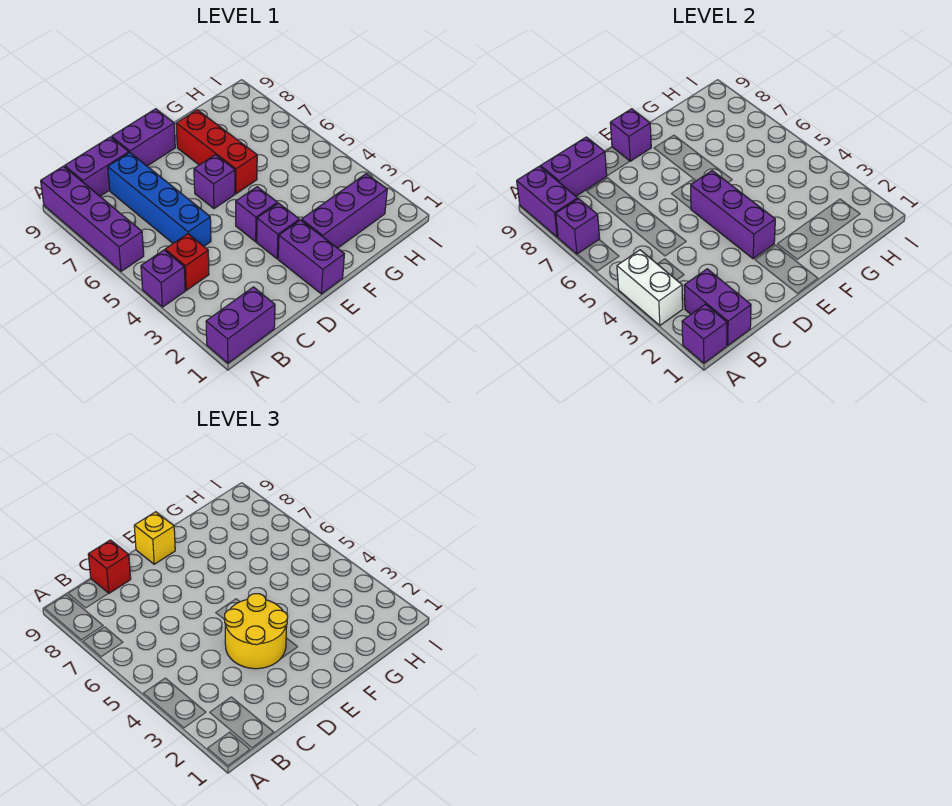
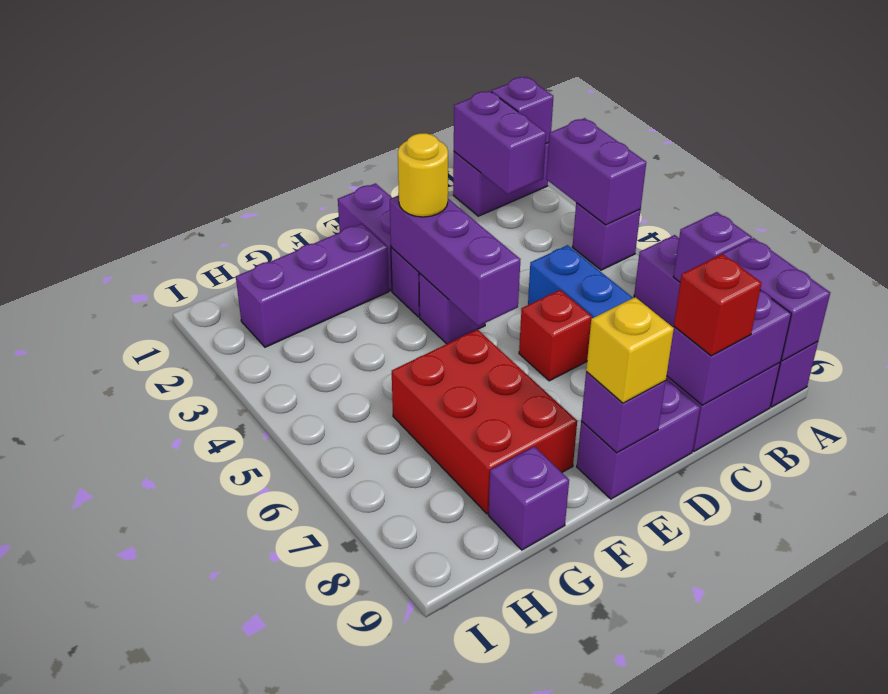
white 1x2 brick [617,250,683,325] -> purple 1x2 brick [546,118,646,225]
red 1x1 brick [165,234,209,290] -> red 1x1 brick moved to [519,290,592,381]
yellow 2x2 round brick [224,594,288,669] -> yellow 1x1 round brick [398,133,448,217]
purple 1x1 brick [194,155,235,209] -> purple 1x1 brick moved to [488,446,569,550]
red 1x3 brick [176,110,257,194] -> red 2x3 brick [392,329,577,514]

